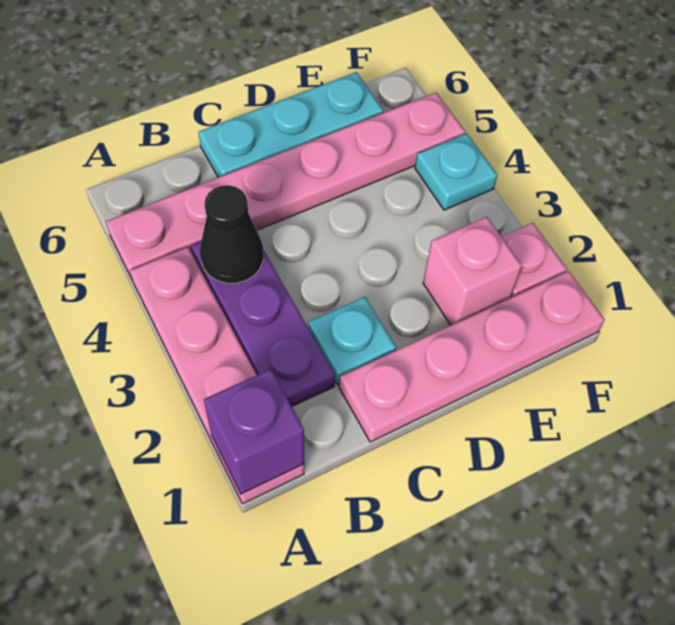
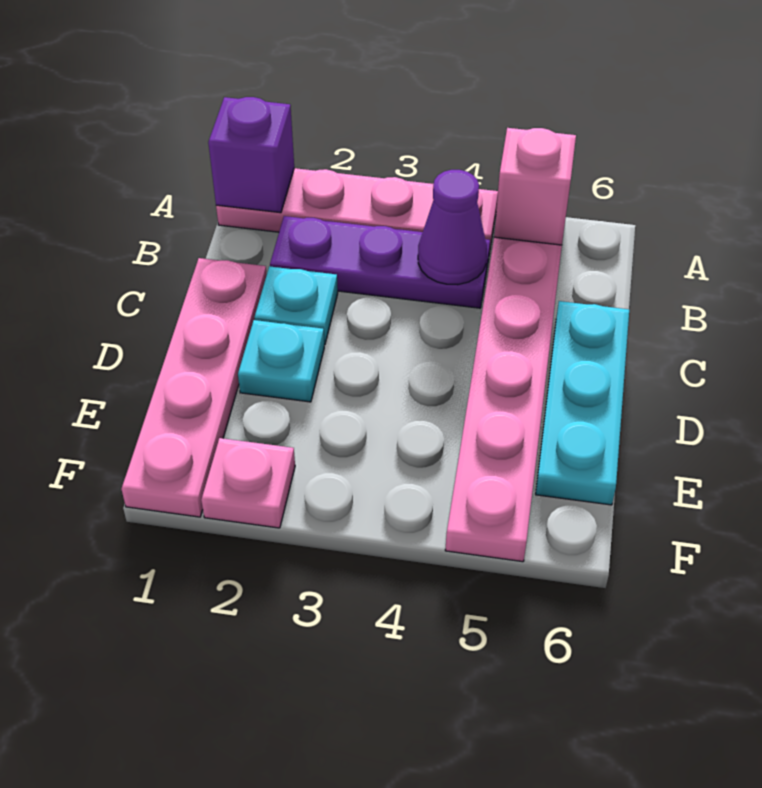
black 1x1 cone [200,185,263,283] -> purple 1x1 cone [418,170,487,285]
pink 1x1 brick [423,217,522,325] -> pink 1x1 brick moved to [494,128,576,245]
cyan 1x1 plate [415,134,497,210] -> cyan 1x1 plate moved to [238,320,324,402]

